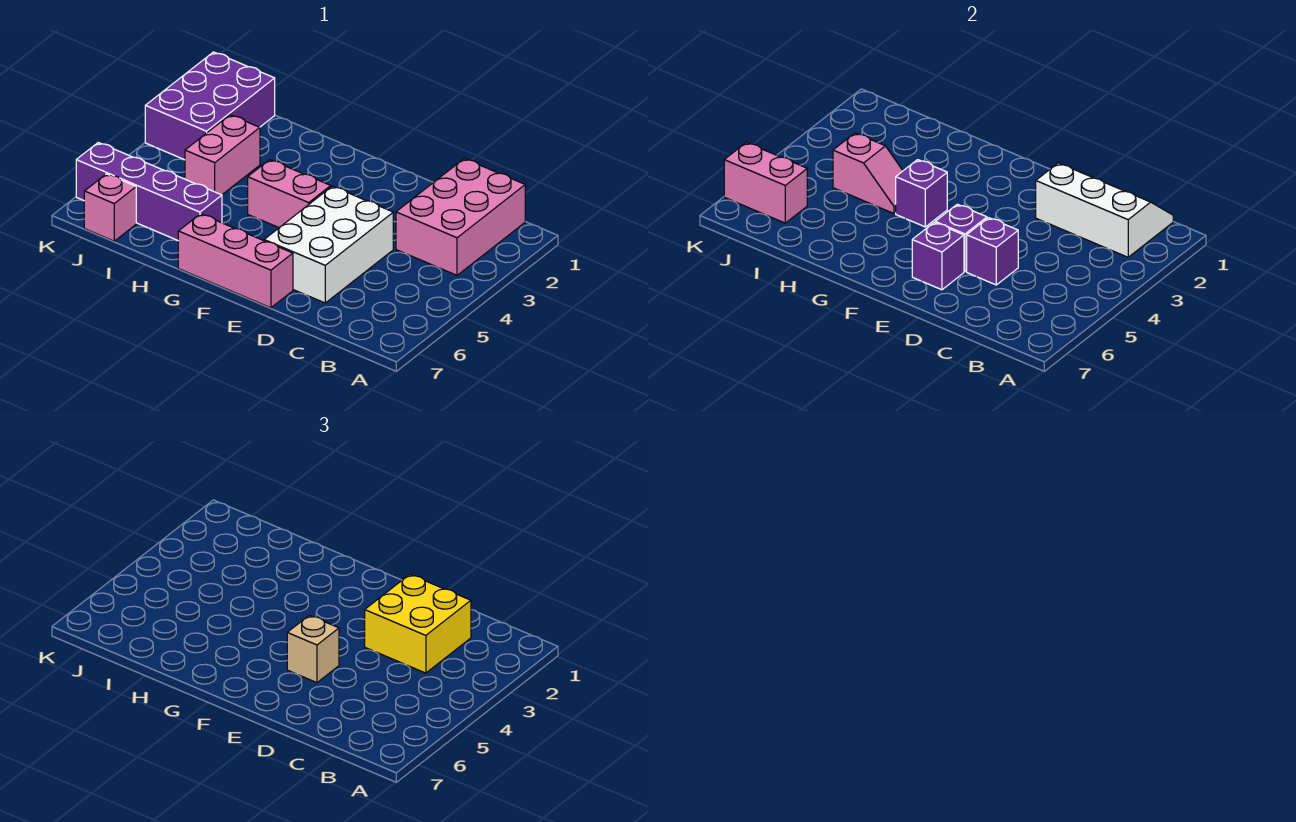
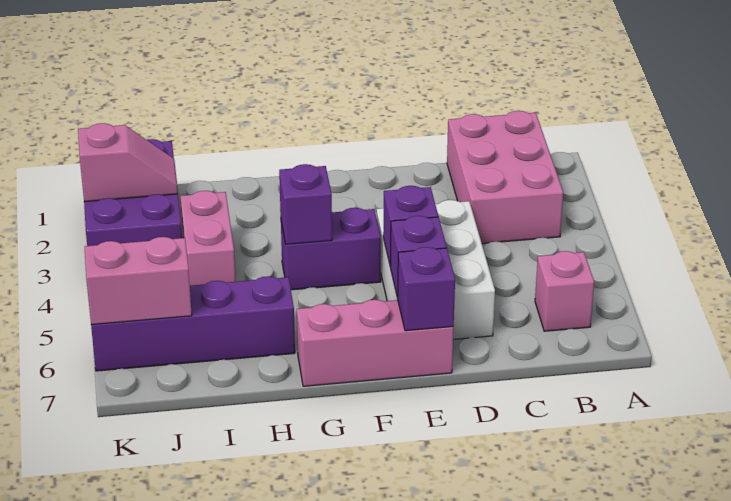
white 2x3 slope [1036,163,1173,257] -> none
yellow 2x2 brick [365,574,471,673] -> none
purple 1x1 brick [967,218,1018,285] -> purple 1x1 brick moved to [397,247,455,331]
tan 1x1 brick [287,615,339,683] -> none
pink 1x2 brick [248,160,331,228] -> purple 1x2 brick [281,208,381,290]
pink 1x2 slope [833,133,903,214] -> pink 1x2 slope moved to [78,123,178,202]
pink 1x1 brick [84,174,136,241] -> pink 1x1 brick moved to [535,251,594,331]

